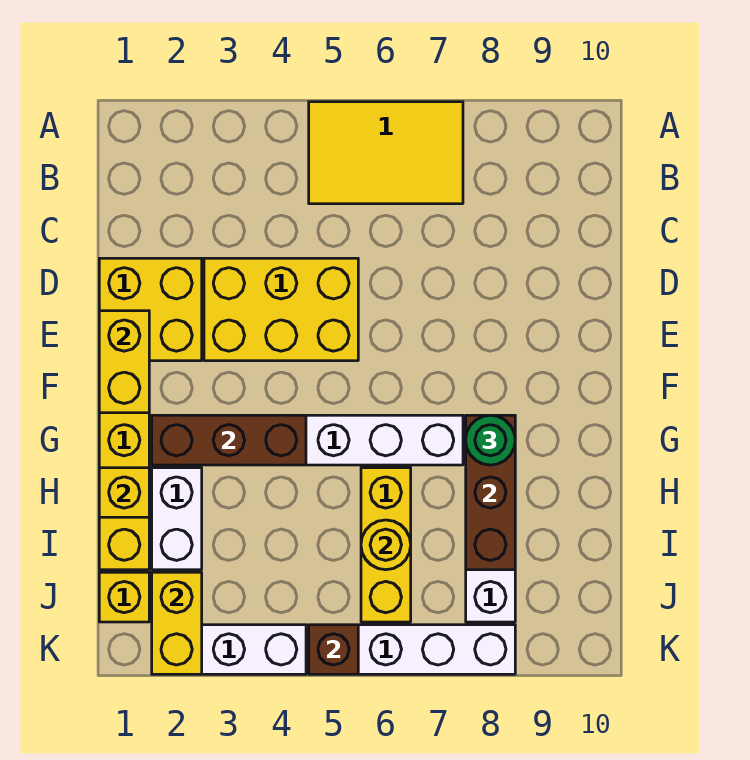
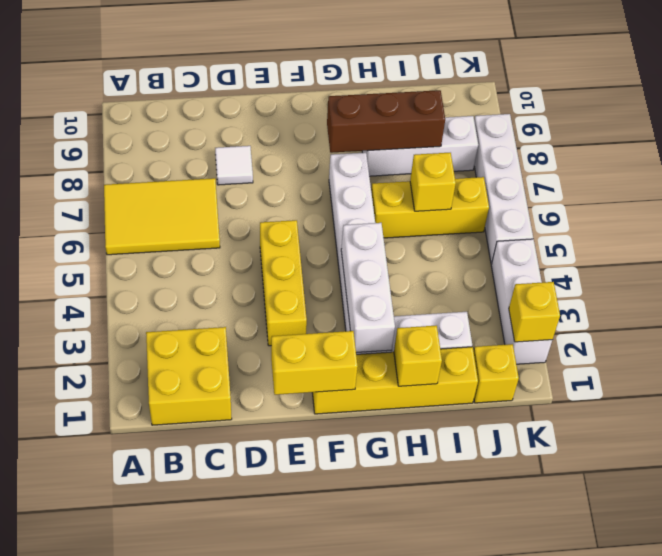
yellow 2x3 tile [309,102,463,204] -> yellow 2x3 tile turned to [104,178,220,255]
yellow 2x2 brick [99,258,202,361] -> yellow 2x2 brick moved to [146,327,232,425]
yellow 2x3 brick [204,258,358,361] -> yellow 1x3 brick [260,220,307,346]
none -> white 1x1 tile [215,146,253,185]
brown 1x3 brick [152,415,306,465] -> white 1x3 brick [341,223,395,353]
green 1x1 round brick [466,415,515,465] -> none
yellow 1x1 round brick [361,520,411,570] -> yellow 1x1 brick [410,153,456,211]
yellow 1x2 brick [152,572,202,674] -> yellow 1x1 brick [509,282,560,342]
brown 1x1 brick [309,625,358,674] -> none

